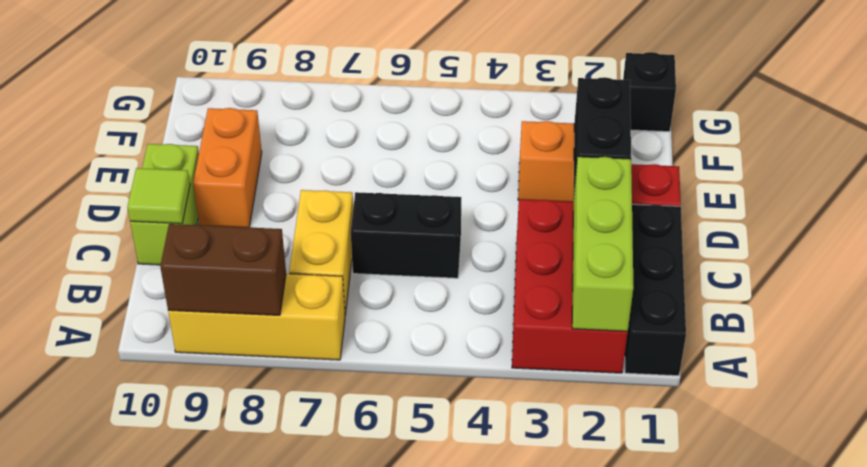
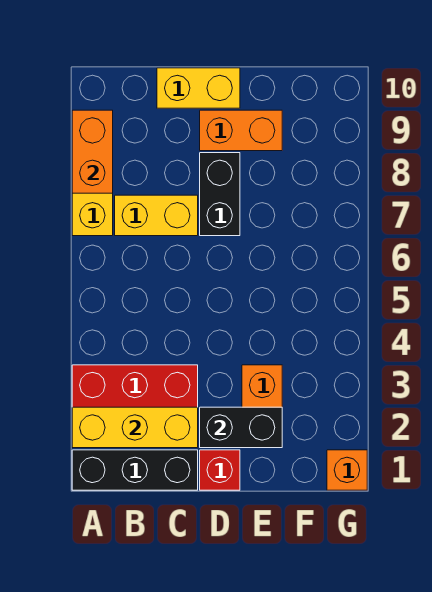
lime 1x3 brick [572,157,633,331] -> yellow 1x3 brick [72,407,198,448]
brown 1x2 brick [160,224,286,315] -> orange 1x2 brick [72,110,113,193]
black 1x2 brick [351,192,461,278] -> black 1x2 brick moved to [200,153,240,236]
lime 1x2 brick [130,144,199,265] -> yellow 1x2 brick [157,68,240,108]
lime 1x1 tile [127,168,190,224] -> none
black 1x1 brick [623,52,676,132] -> orange 1x1 brick [327,450,367,490]

